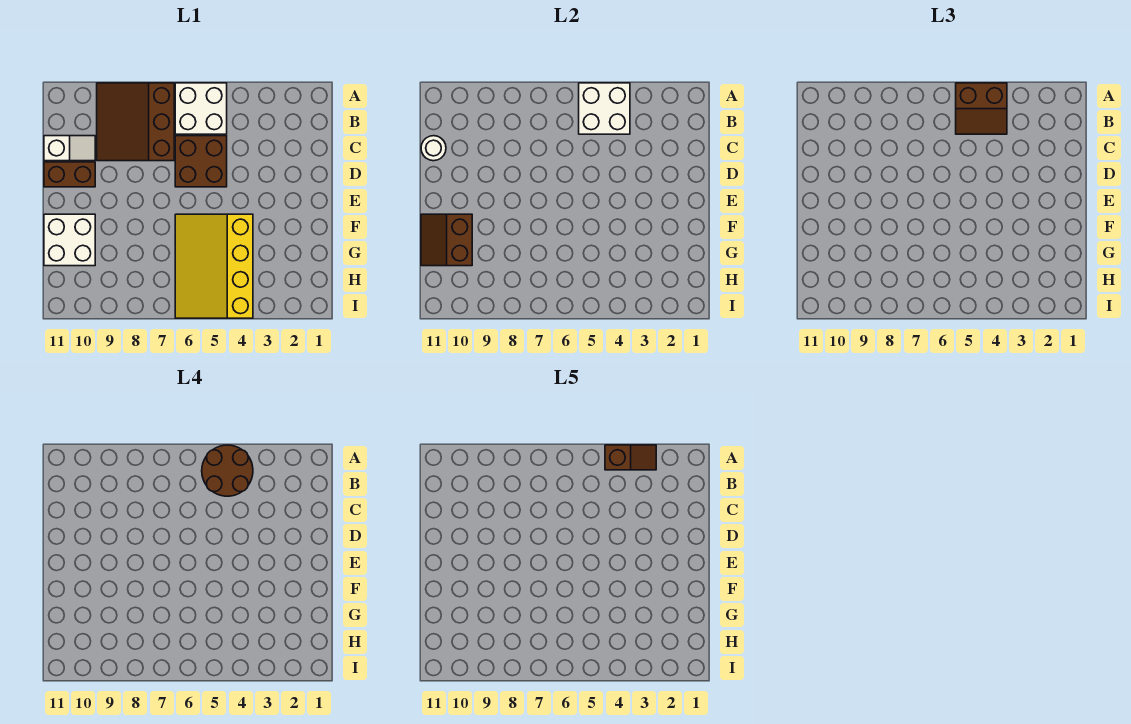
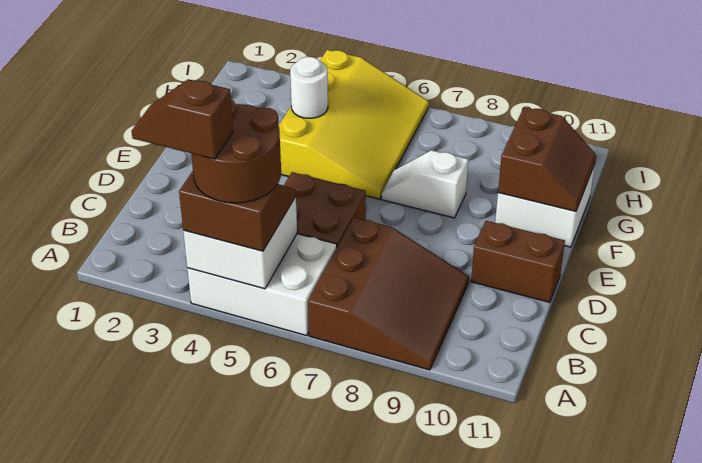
white 2x2 brick [175,83,227,134] -> white 2x3 brick [187,234,337,336]
white 1x2 slope [44,136,95,161] -> white 1x2 slope moved to [381,150,468,218]
white 1x1 round brick [421,136,446,161] -> white 1x1 round brick moved to [290,57,328,118]

